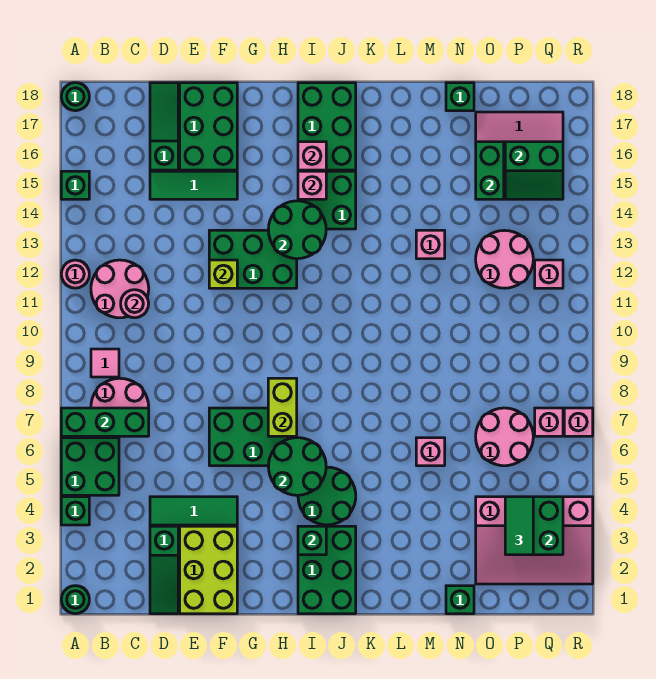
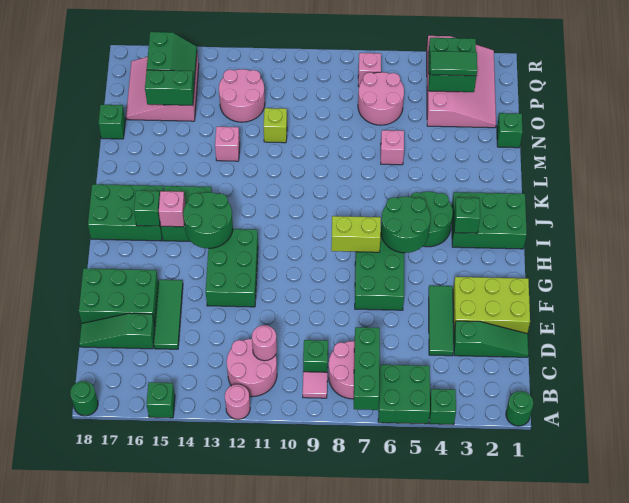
none -> green 1x1 brick [303,340,328,372]
lime 1x1 brick [209,260,237,288] -> lime 1x1 brick moved to [264,108,287,143]
pink 1x1 brick [298,142,326,170] -> green 1x1 brick [134,191,160,226]
pink 1x1 brick [535,260,563,288] -> none
pink 1x1 brick [564,408,593,436] -> none

